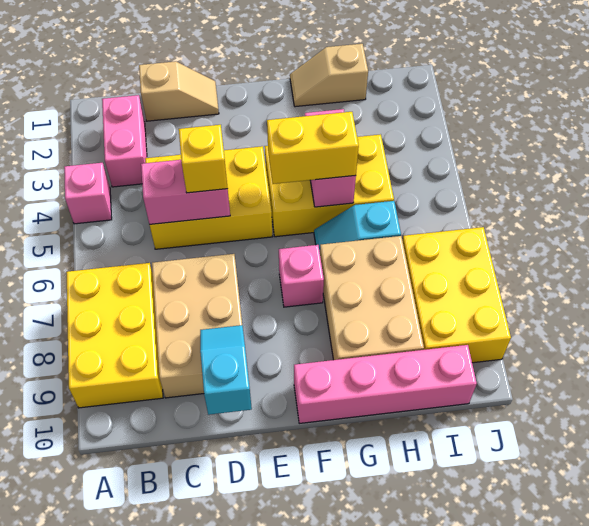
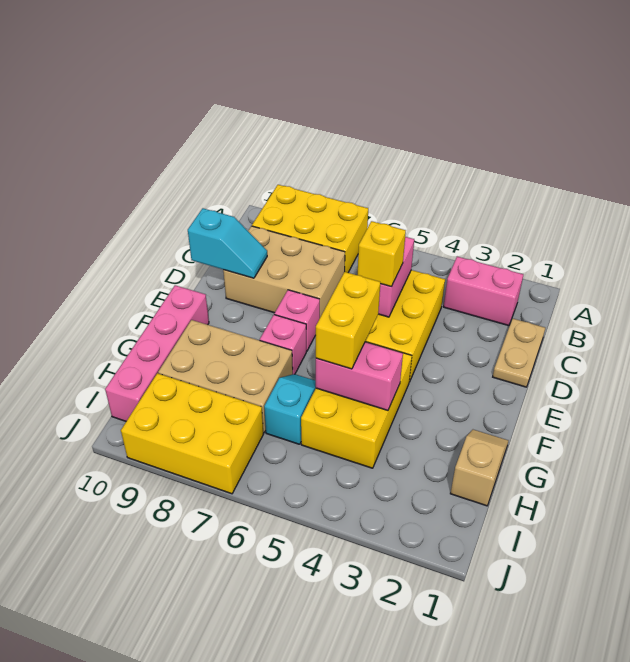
pink 1x1 brick [64,163,112,224] -> pink 1x1 brick moved to [274,290,320,351]
tan 1x2 slope [139,61,219,121] -> tan 1x2 plate [493,319,545,387]

